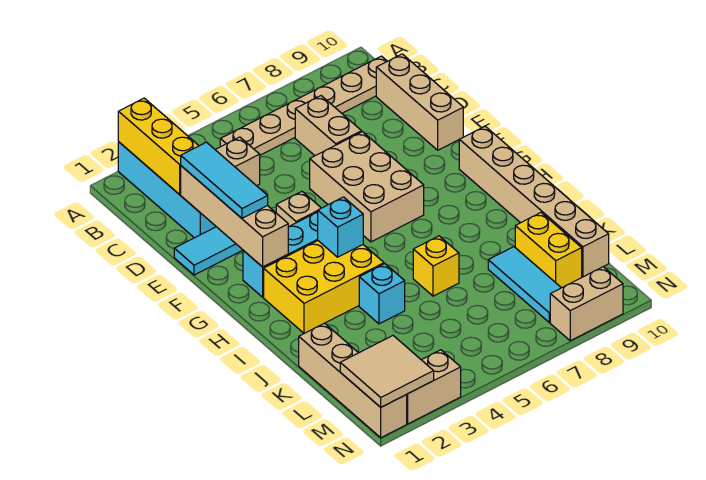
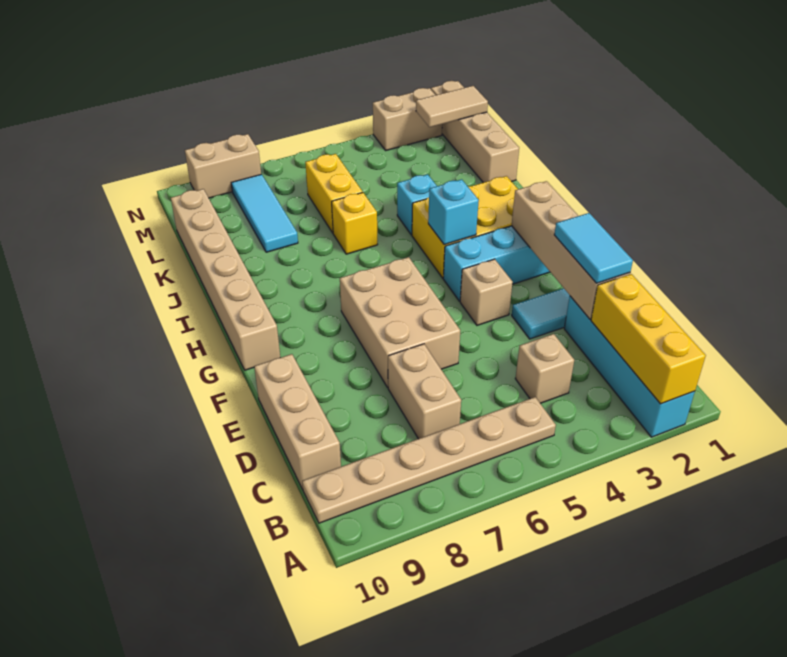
cyan 1x3 tile [181,142,268,218] -> cyan 1x2 tile [554,213,633,283]
yellow 1x2 brick [515,213,582,288] -> yellow 1x2 brick moved to [305,154,363,233]
tan 2x2 tile [340,336,434,407] -> tan 1x2 tile [416,86,488,127]

